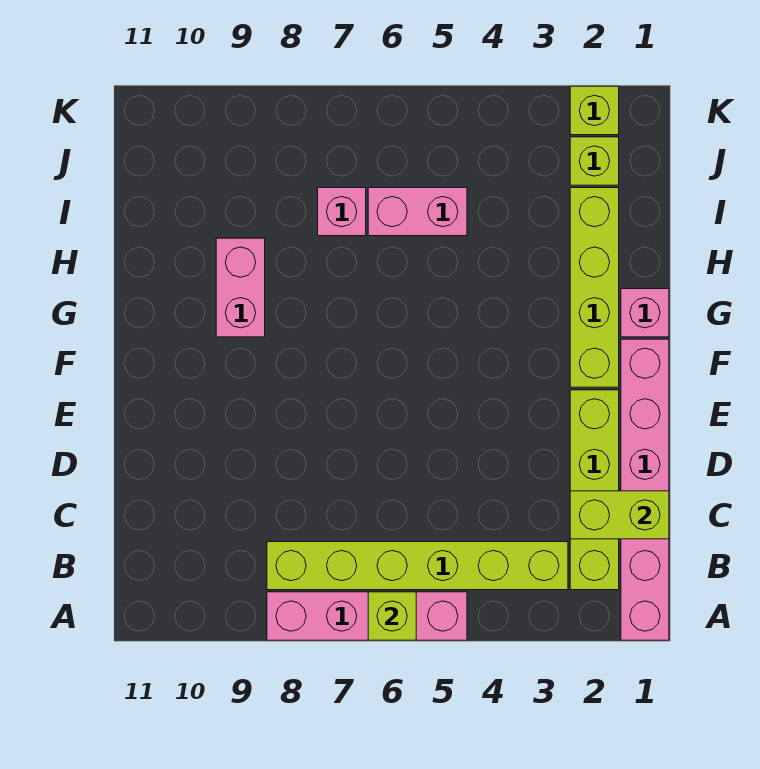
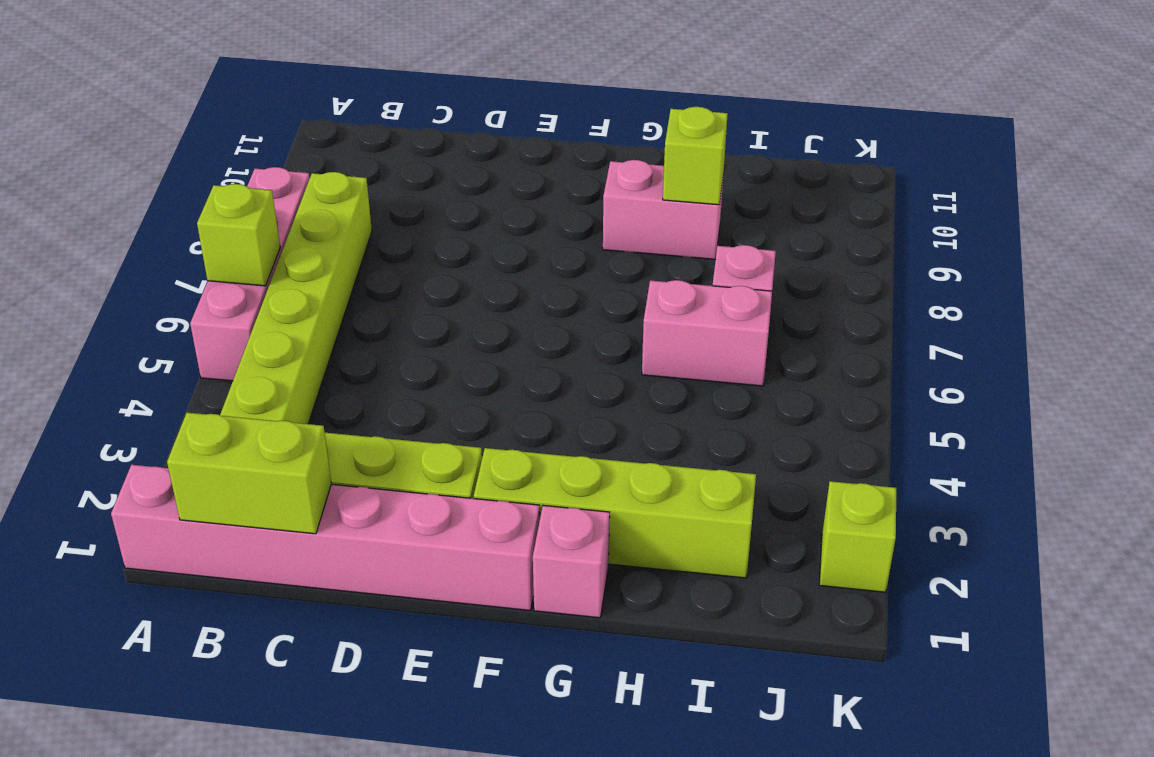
lime 1x2 brick [570,491,669,539] -> lime 1x2 brick turned to [167,413,331,534]
pink 1x2 brick [368,188,467,236] -> pink 1x2 brick turned to [642,280,772,386]
lime 1x1 brick [570,137,619,185] -> lime 1x1 brick moved to [663,107,728,205]

